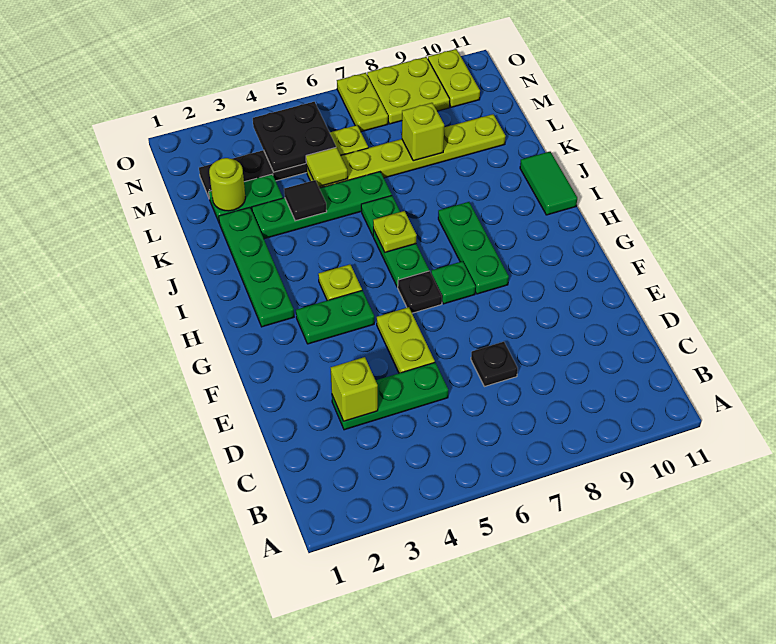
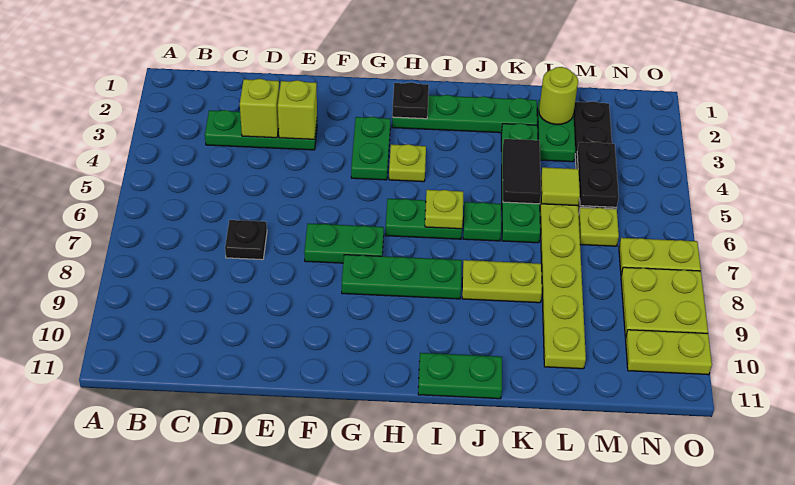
green 1x3 plate [332,363,448,430] -> green 1x3 plate turned to [205,110,317,150]
lime 1x2 plate [377,307,435,373] -> lime 1x2 plate moved to [462,260,542,303]
black 1x1 plate [398,271,442,313] -> black 1x1 plate moved to [392,82,429,119]
green 1x1 plate [431,261,476,304] -> green 1x2 plate [304,223,384,263]
green 1x2 tile [520,152,577,215] -> green 1x2 plate [418,353,502,399]
black 1x1 tile [284,180,327,221] -> black 1x2 tile [503,139,541,204]
lime 1x1 brick [402,103,444,161] -> lime 1x1 brick moved to [278,80,317,139]
black 2x2 plate [253,102,336,172] -> black 1x2 plate [577,142,619,207]

